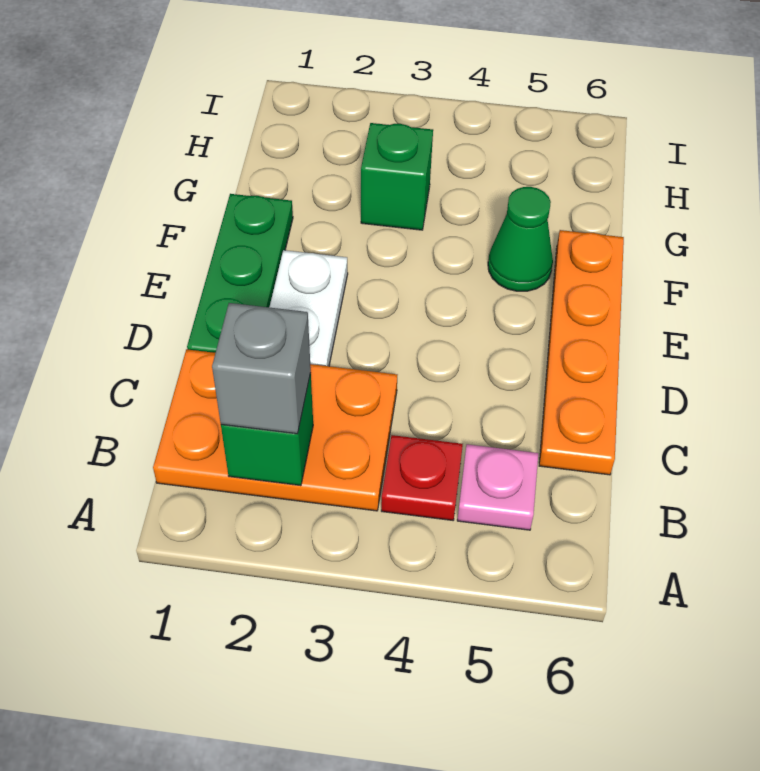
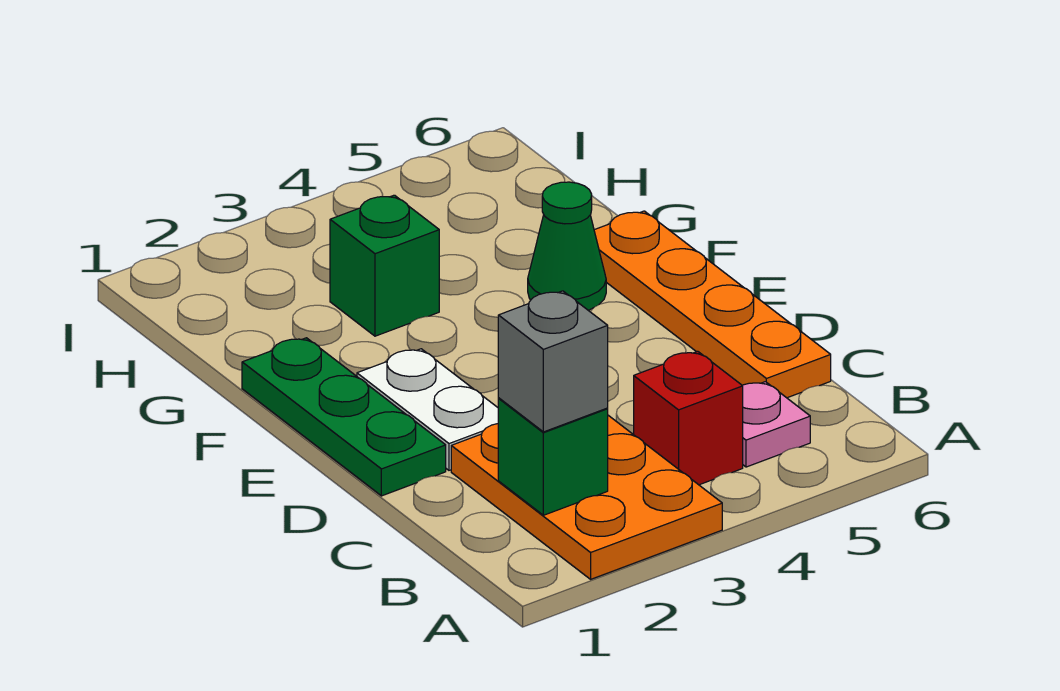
orange 2x3 plate [153,349,397,511] -> orange 2x3 plate turned to [451,415,722,579]
red 1x1 plate [381,435,463,520] -> red 1x1 brick [634,351,743,485]

